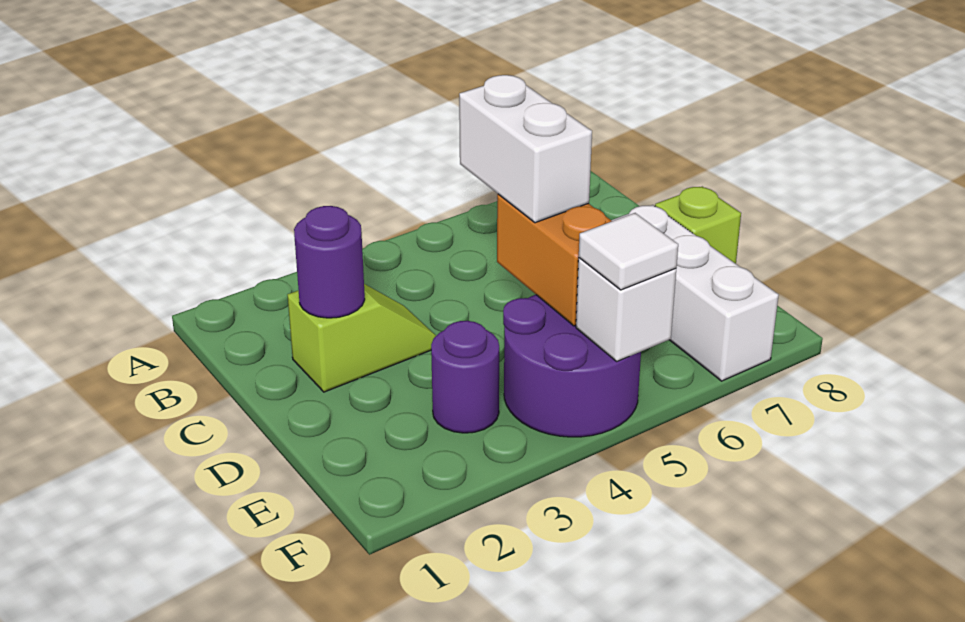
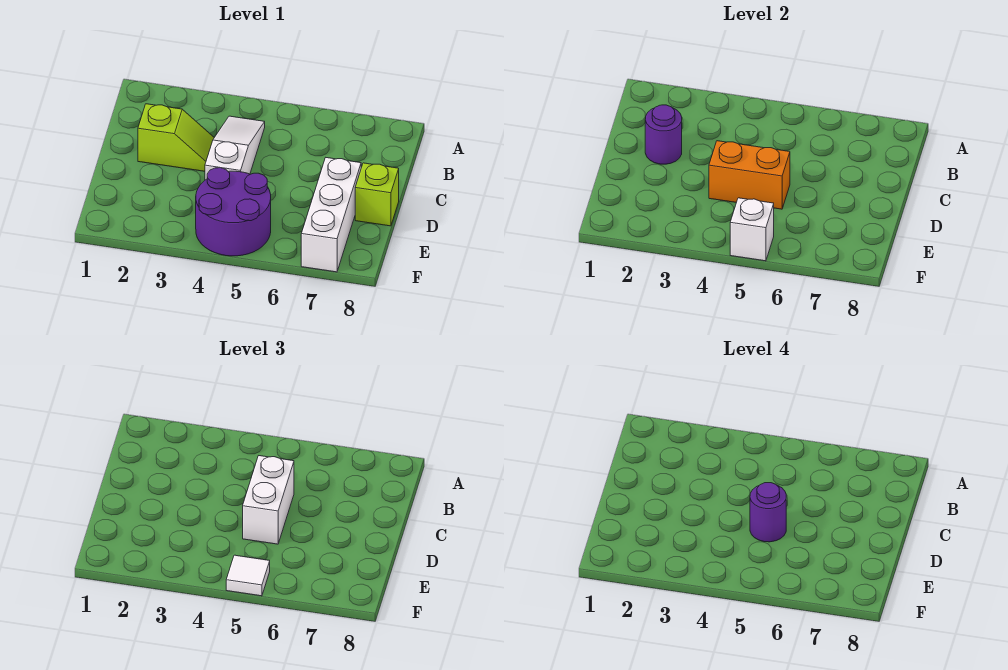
none -> white 1x3 slope [205,116,265,180]
orange 1x2 brick [497,194,612,326] -> orange 1x2 brick turned to [709,141,790,209]
purple 1x1 round brick [431,321,499,433] -> purple 1x1 round brick moved to [750,483,786,542]

